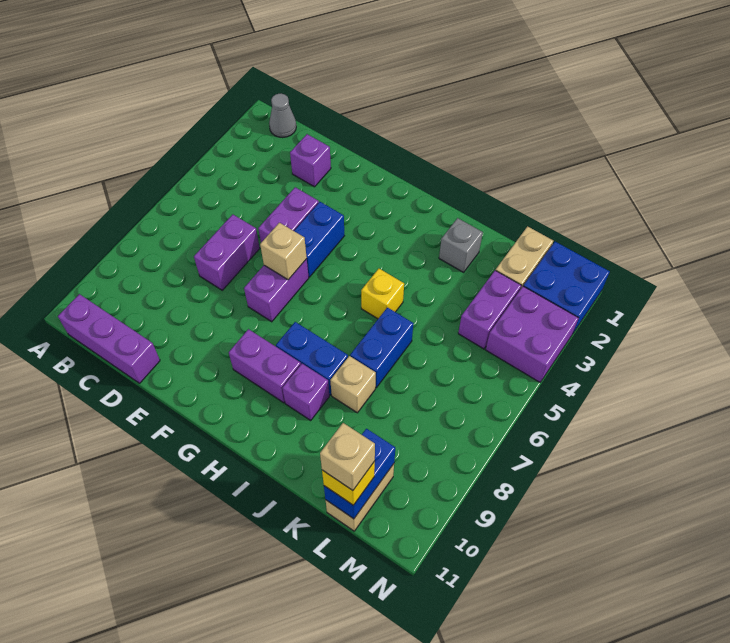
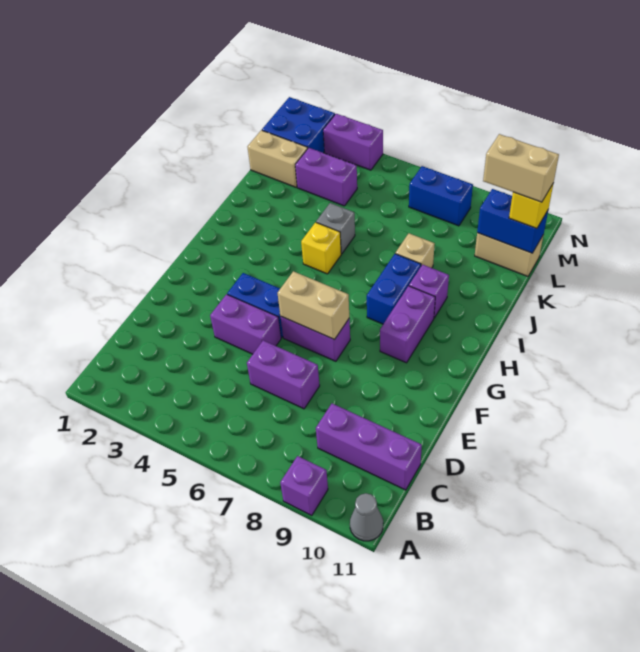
grey 1x1 cone [269,94,296,138] -> grey 1x1 cone moved to [350,493,383,541]
purple 1x3 brick [58,294,160,383] -> purple 1x3 brick turned to [316,404,422,490]
purple 1x1 brick [290,134,331,187] -> purple 1x1 brick moved to [280,456,328,515]
tan 1x1 brick [260,223,307,280] -> tan 1x2 brick [278,271,349,340]
grey 1x1 brick [439,218,483,272] -> grey 1x1 brick moved to [316,203,355,254]
blue 1x2 brick [350,308,413,388] -> blue 1x2 brick moved to [409,166,473,226]
tan 1x1 brick [320,423,375,490] -> tan 1x2 brick [483,134,559,202]
purple 2x2 brick [486,286,579,382] -> purple 1x2 brick [323,114,383,170]

